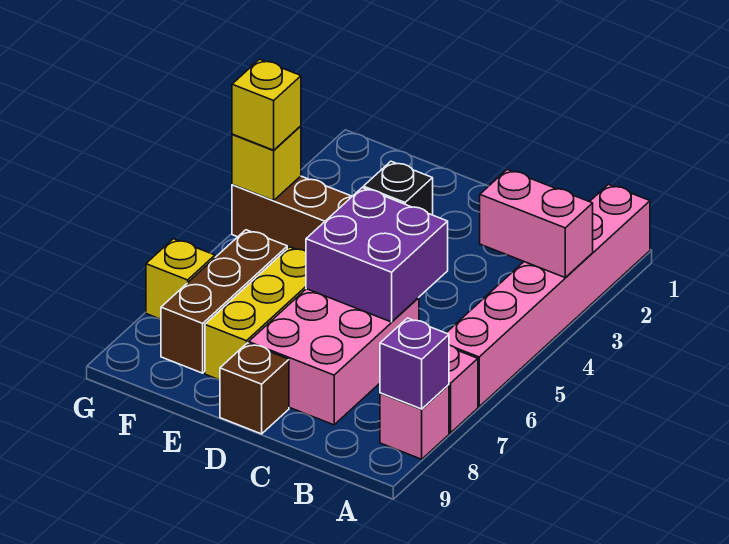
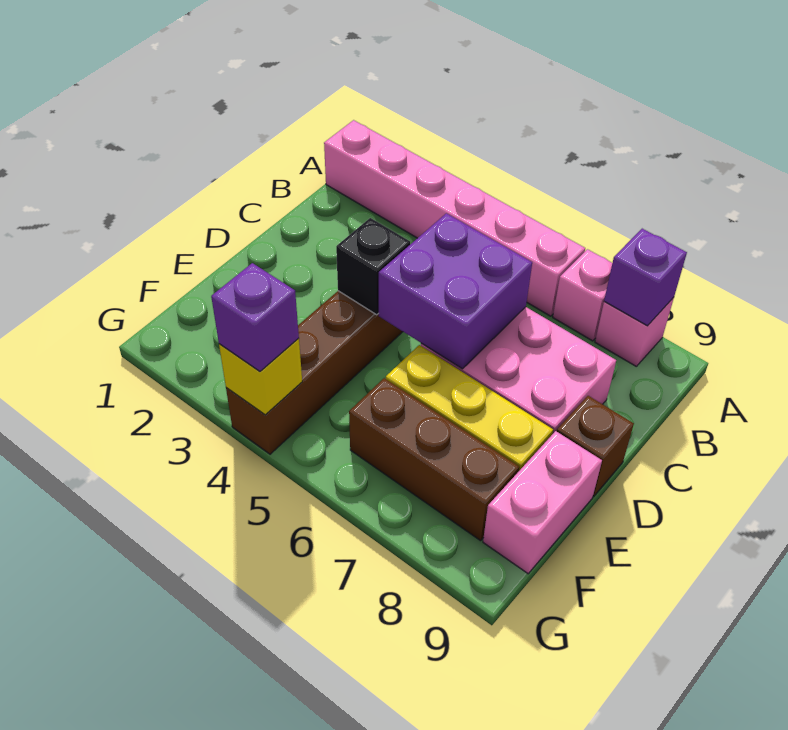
pink 1x2 brick [480,169,593,277] -> pink 1x2 brick moved to [483,431,602,574]
yellow 1x1 brick [232,59,301,150] -> purple 1x1 brick [211,263,299,372]
yellow 1x1 brick [146,239,215,319] -> none

